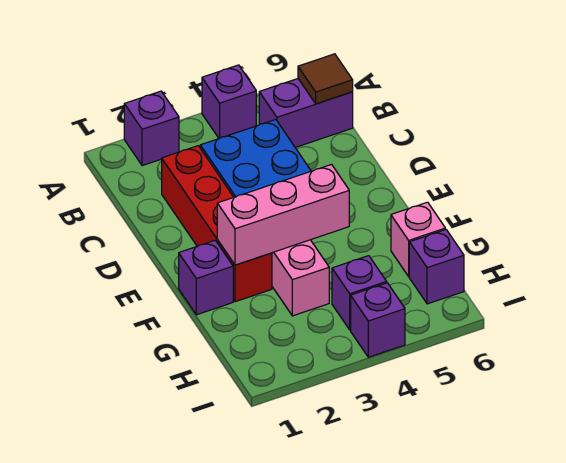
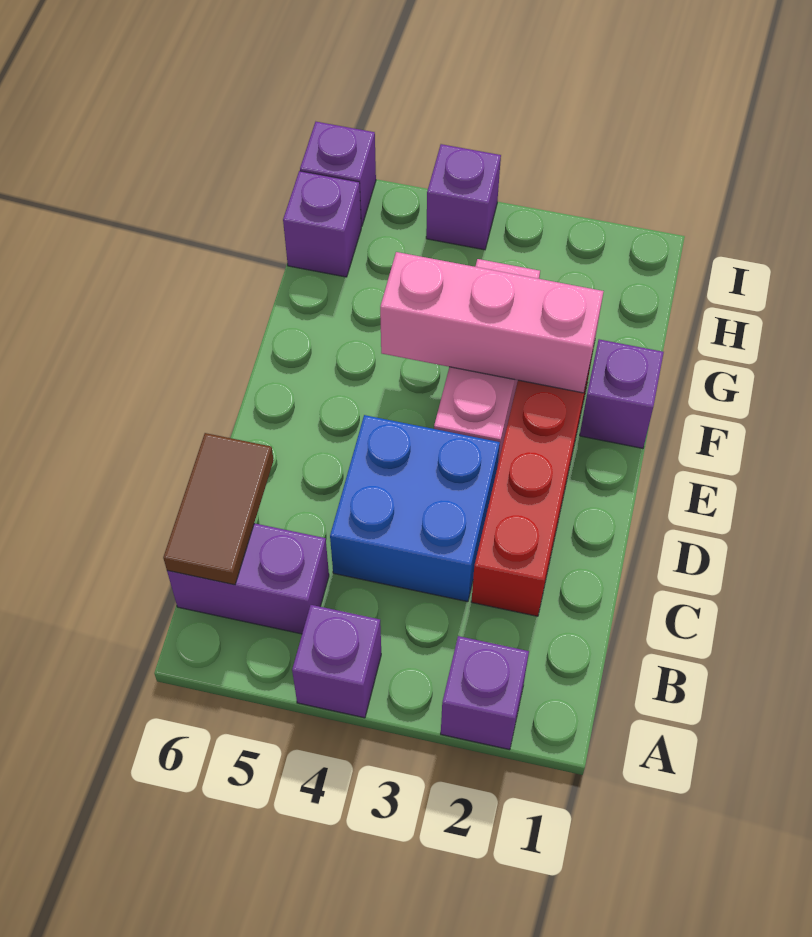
brown 1x1 tile [298,54,353,104] -> brown 1x2 tile [163,433,274,585]
pink 1x1 brick [391,202,445,276] -> none
purple 1x1 brick [332,256,387,330] -> purple 1x1 brick moved to [300,122,376,227]

